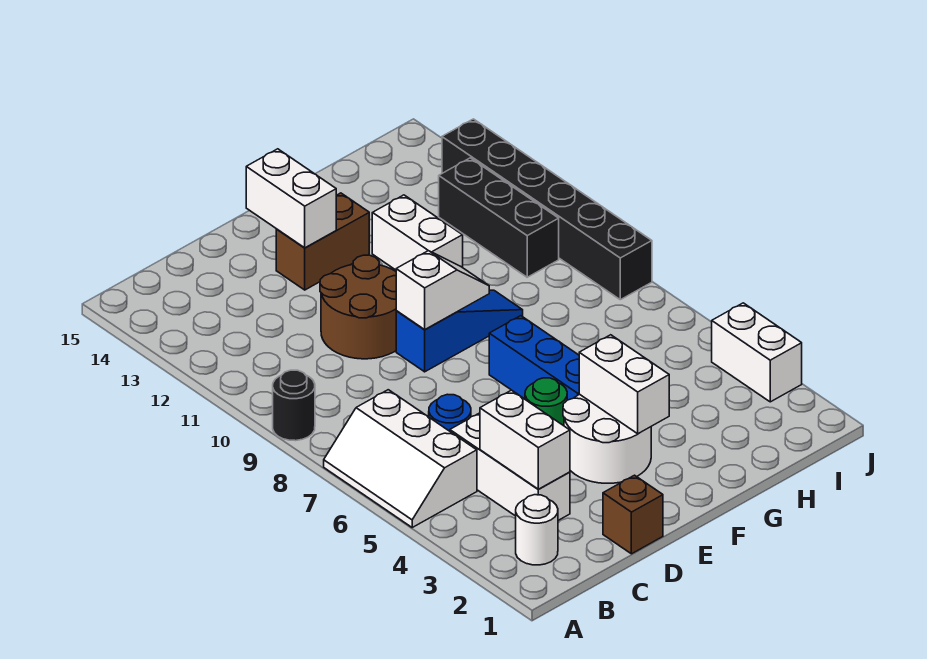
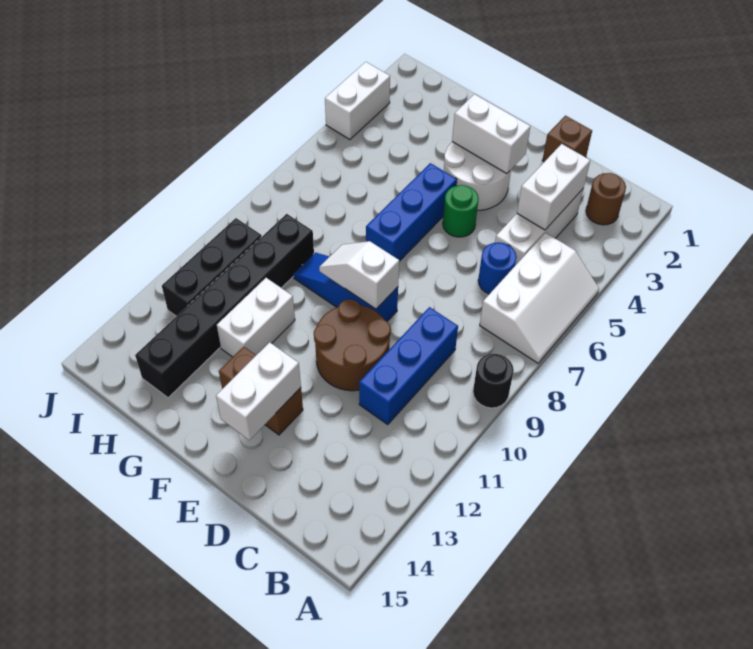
white 1x1 round brick [516,495,558,565] -> brown 1x1 round brick [586,173,626,225]
none -> blue 1x3 brick [359,307,458,425]
white 1x2 brick [579,335,669,434] -> white 1x2 brick turned to [452,94,530,174]
black 1x6 brick [442,119,652,300] -> black 1x6 brick moved to [135,214,314,398]

